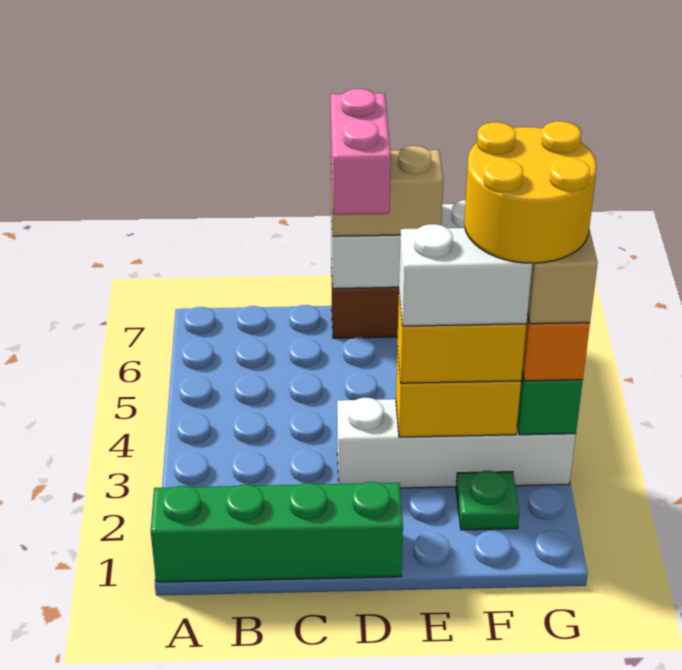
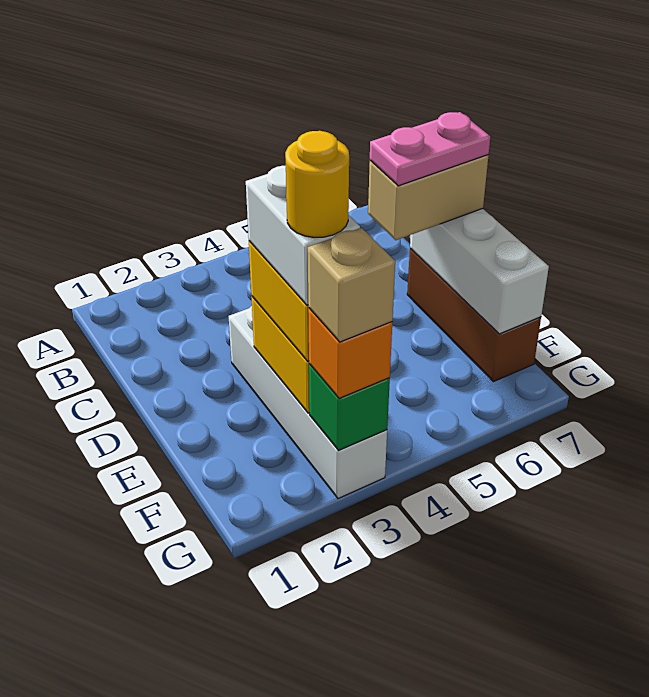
green 1x4 brick [151,482,403,582] -> none
pink 1x2 brick [331,89,391,215] -> pink 1x2 plate [370,112,490,186]
tan 1x2 brick [331,146,443,236] -> tan 1x2 brick turned to [368,155,489,240]
green 1x1 plate [456,471,519,530] -> none
yellow 2x2 round brick [464,121,597,263] -> yellow 1x1 round brick [285,131,349,237]

